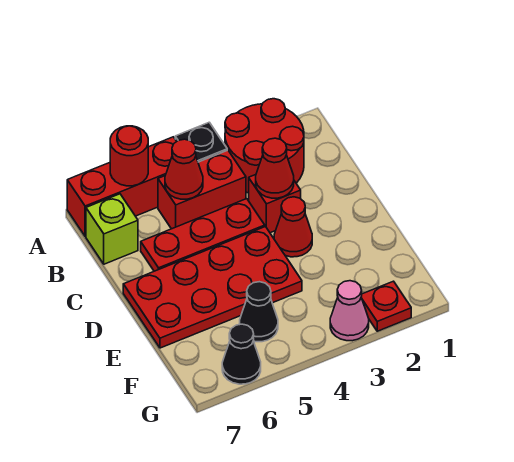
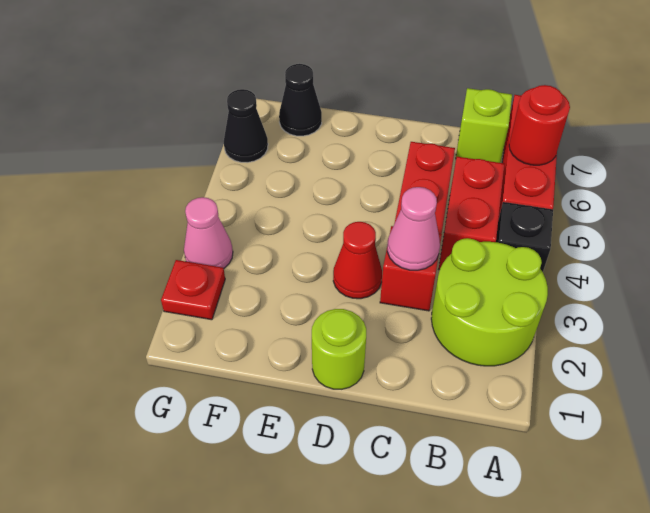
red 2x2 round brick [225,99,304,193] -> lime 2x2 round brick [431,238,548,366]
red 1x1 cone [165,139,203,199] -> none
red 1x1 cone [256,138,294,198] -> pink 1x1 cone [387,187,440,270]
none -> lime 1x1 round brick [312,309,366,389]
red 2x4 plate [123,227,302,348] -> none
black 1x1 cone [240,282,278,342] -> black 1x1 cone moved to [279,64,322,136]

